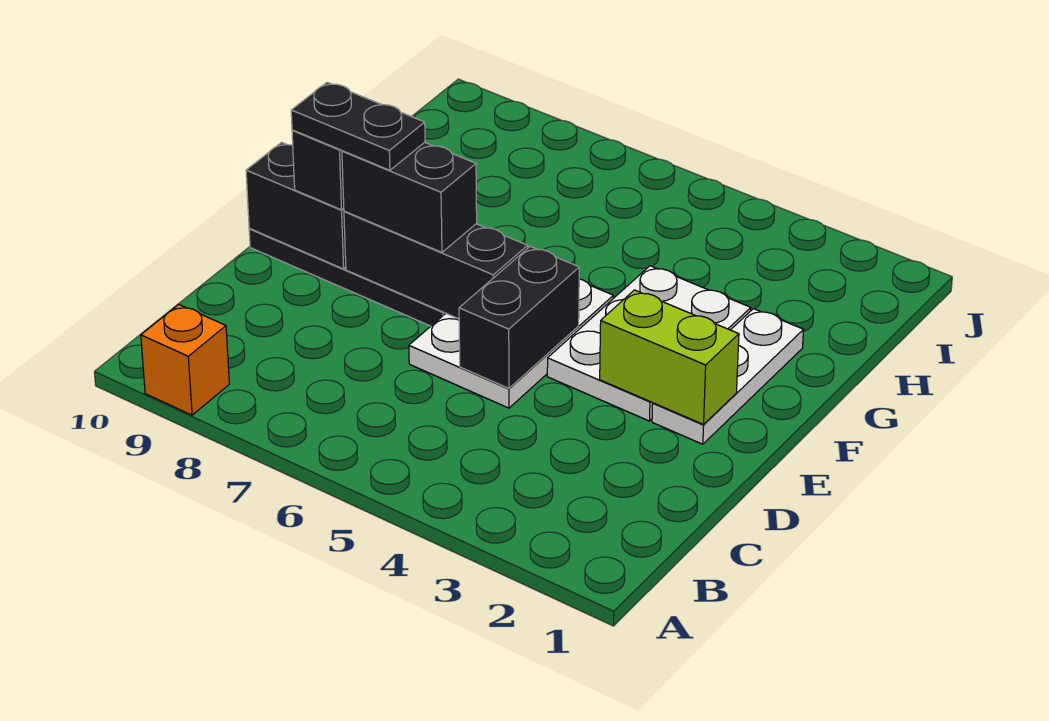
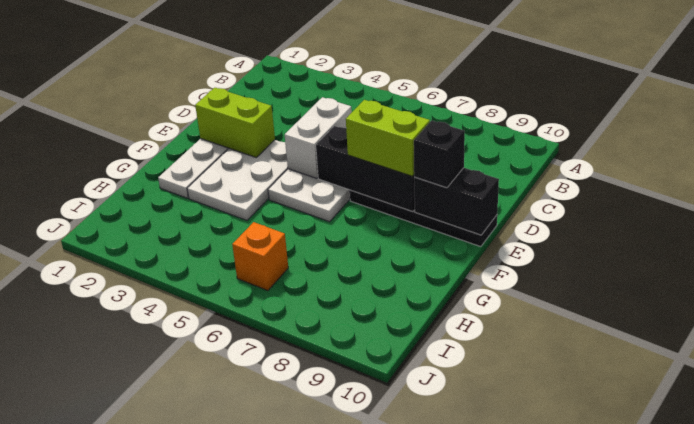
orange 1x1 brick [141,305,229,415] -> orange 1x1 brick moved to [232,222,288,291]
black 1x2 brick [459,246,579,388] -> white 1x2 brick [285,97,352,178]
black 1x2 brick [342,142,477,252] -> lime 1x2 brick [346,100,430,176]
black 1x2 plate [291,82,425,170] -> none

